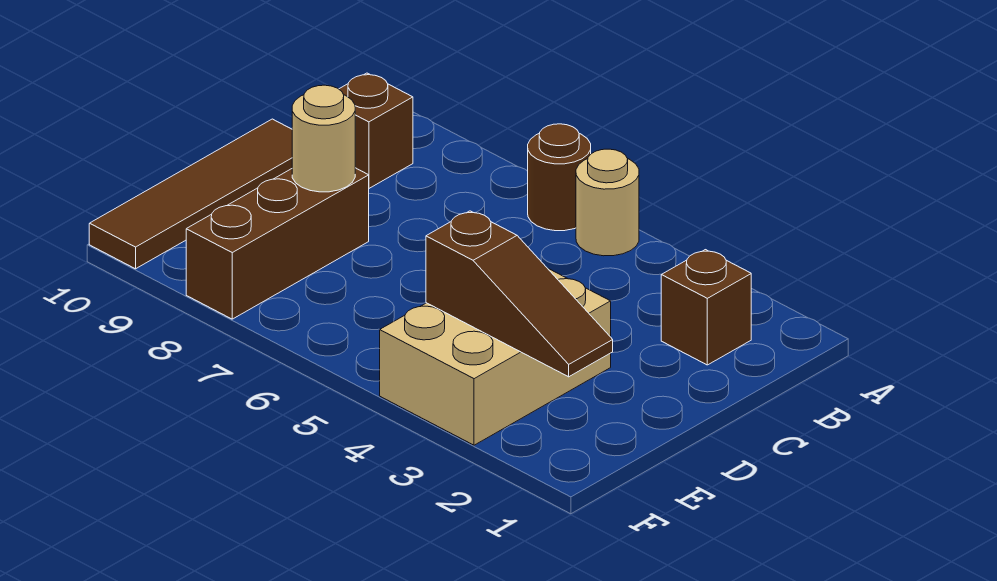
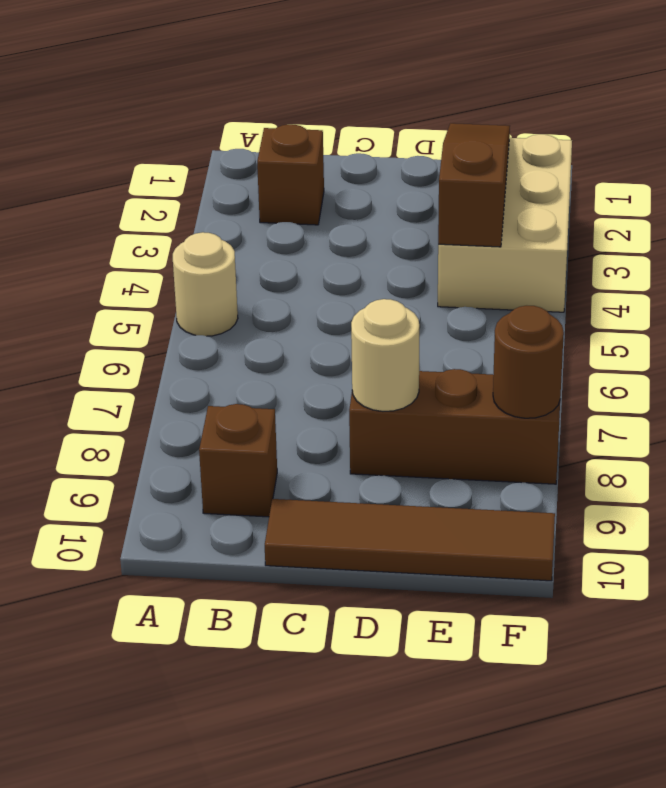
brown 1x1 round brick [528,124,591,231] -> brown 1x1 round brick moved to [493,306,564,418]
tan 2x3 brick [380,269,611,445] -> tan 2x3 brick turned to [438,134,572,312]

